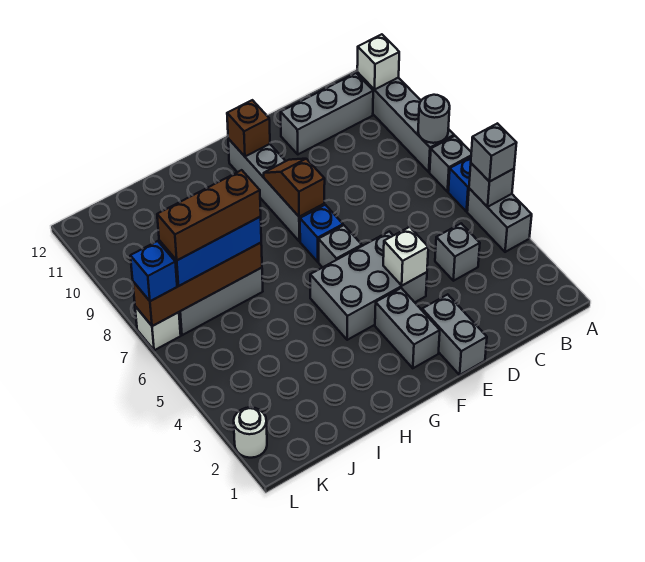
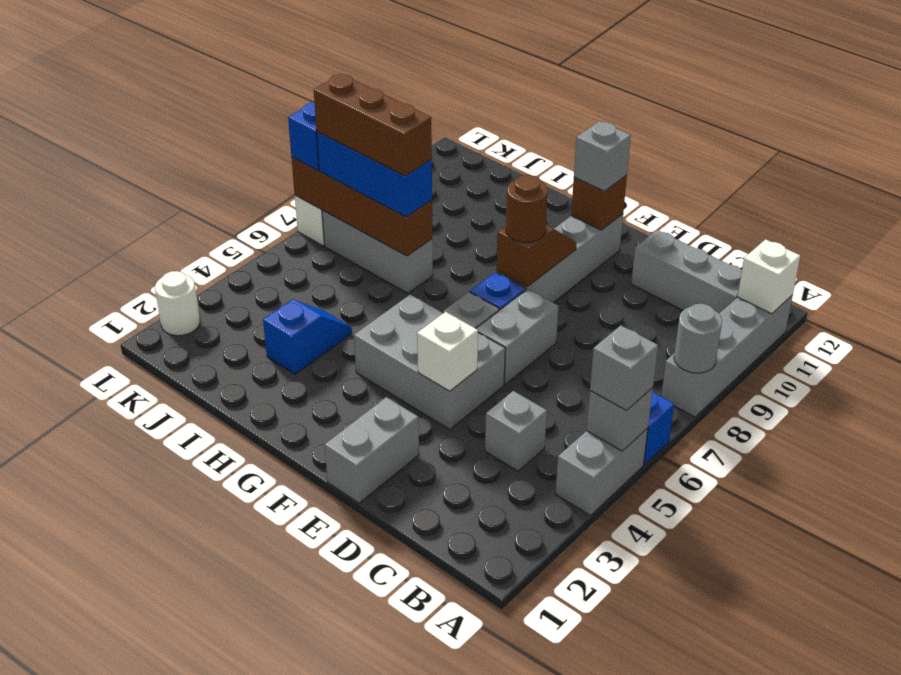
grey 1x1 brick [430,136,471,192] -> grey 1x1 brick moved to [574,121,631,191]
grey 1x2 brick [375,288,440,368] -> grey 1x2 brick moved to [476,289,559,384]
none -> brown 1x1 round brick [506,175,548,242]
none -> blue 1x2 slope [263,299,352,374]

